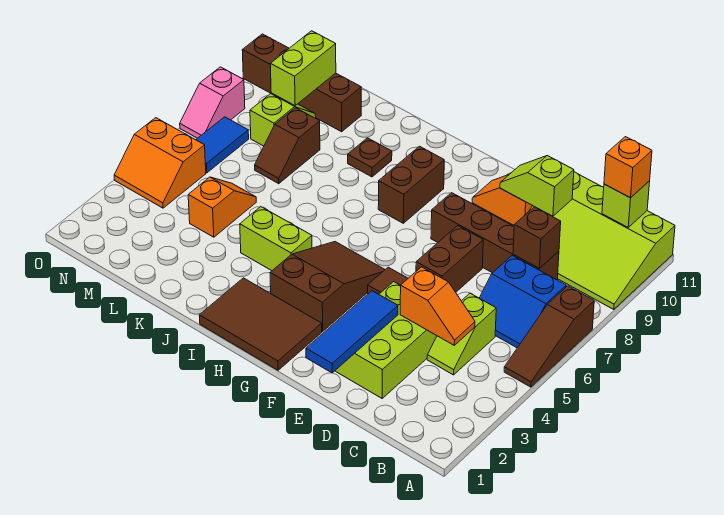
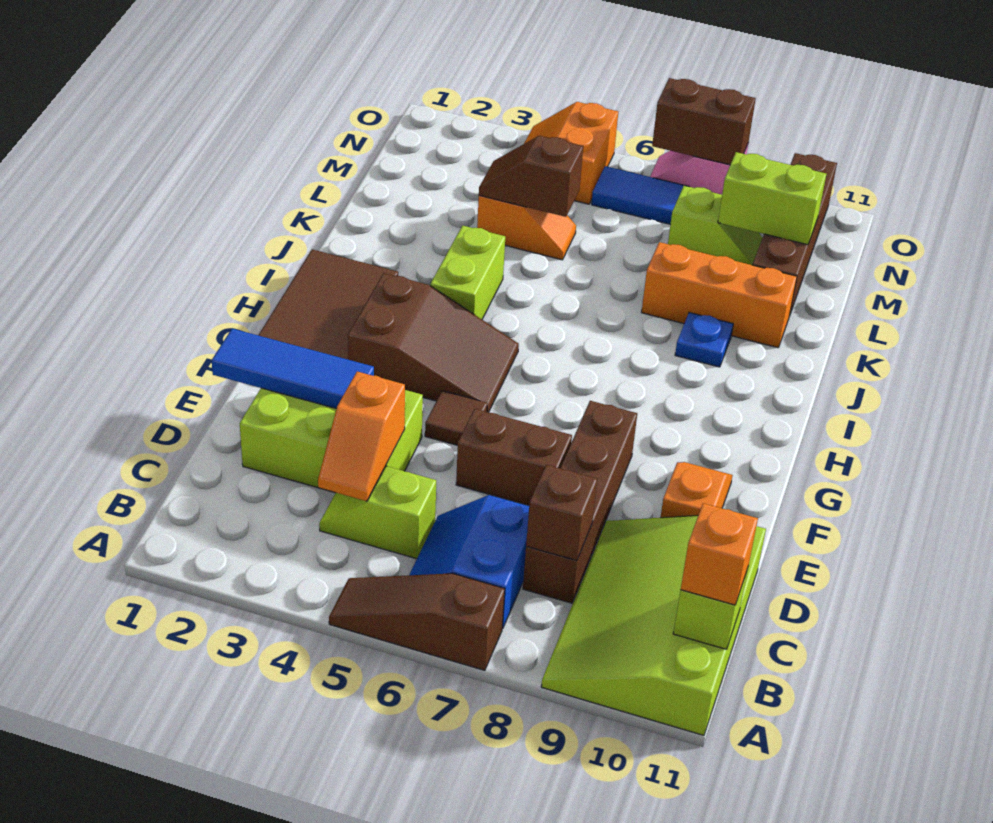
lime 1x2 slope [500,156,574,216] -> none
brown 1x2 brick [378,146,444,223] -> brown 1x2 brick moved to [652,78,756,165]
brown 1x1 plate [348,138,392,177] -> blue 1x1 plate [675,312,733,367]
none -> orange 1x3 brick [642,242,797,348]
brown 1x2 slope [255,108,320,184] -> brown 1x2 slope moved to [479,136,583,217]

